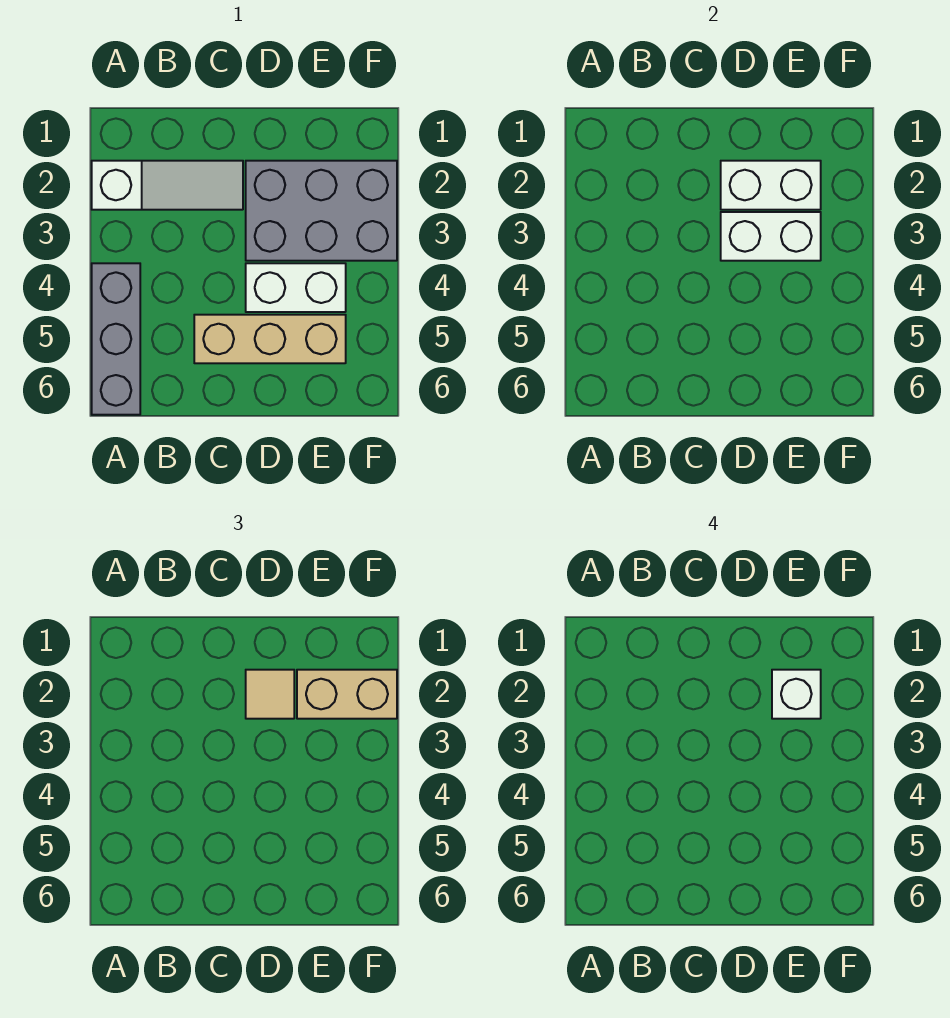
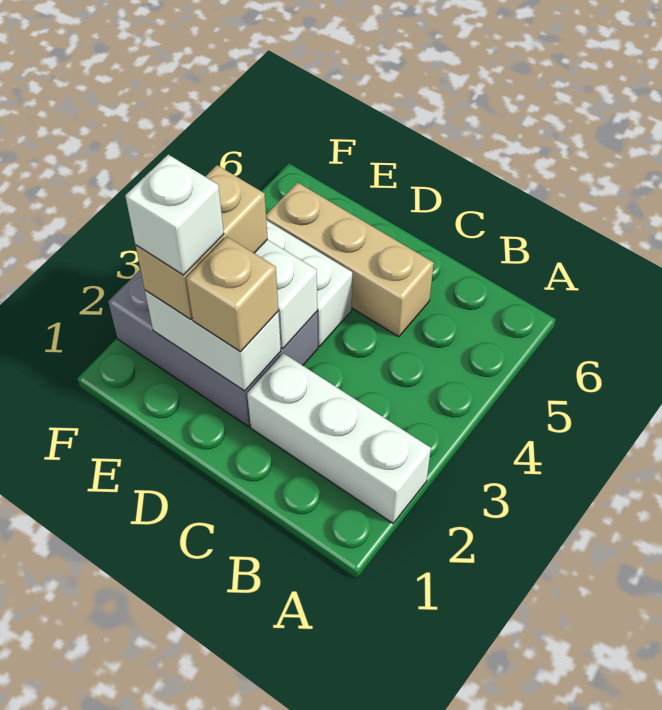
white 1x3 slope [92,161,243,210] -> white 1x3 brick [247,353,431,523]
grey 1x3 brick [92,263,140,415] -> none
tan 1x1 tile [246,670,294,719] -> tan 1x1 brick [186,237,278,352]
tan 1x2 brick [297,670,397,719] -> tan 1x2 brick turned to [136,165,268,319]

